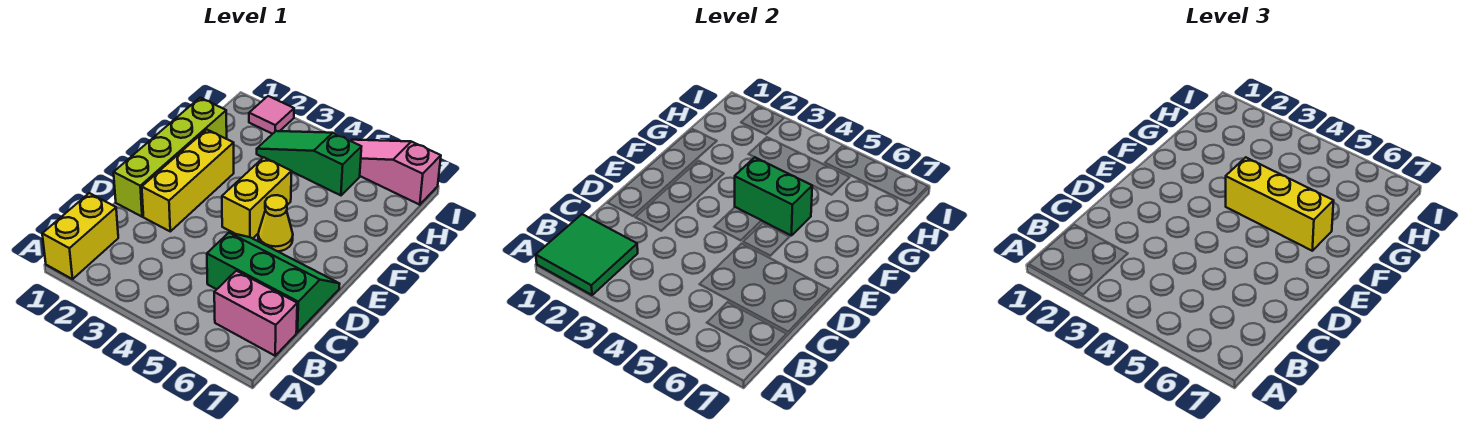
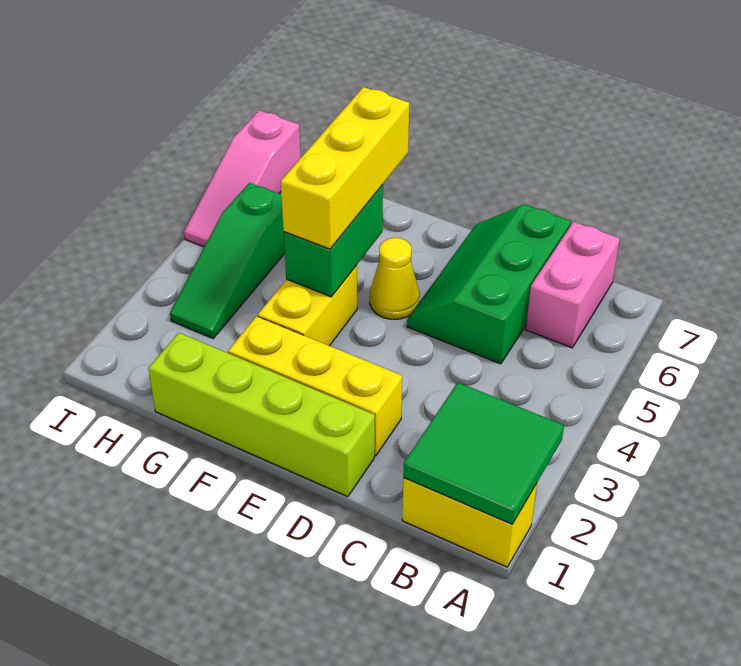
yellow 1x2 brick [222,157,292,238] -> yellow 1x2 brick turned to [258,265,357,346]
pink 1x1 tile [249,96,294,134] -> none

